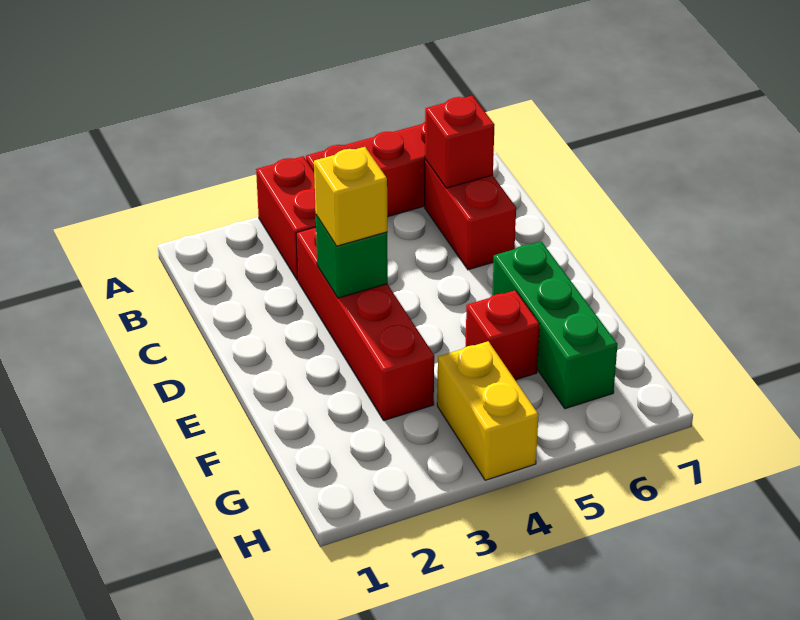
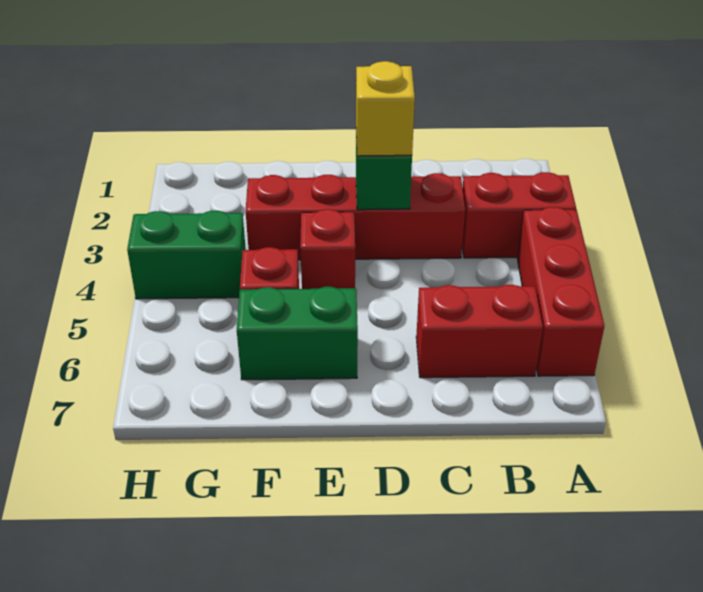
red 1x1 brick [425,96,494,188] -> red 1x1 brick moved to [300,209,355,289]
green 1x3 brick [492,241,617,409] -> green 1x2 brick [237,287,358,380]
yellow 1x2 brick [437,341,539,480] -> green 1x2 brick [127,211,246,299]

